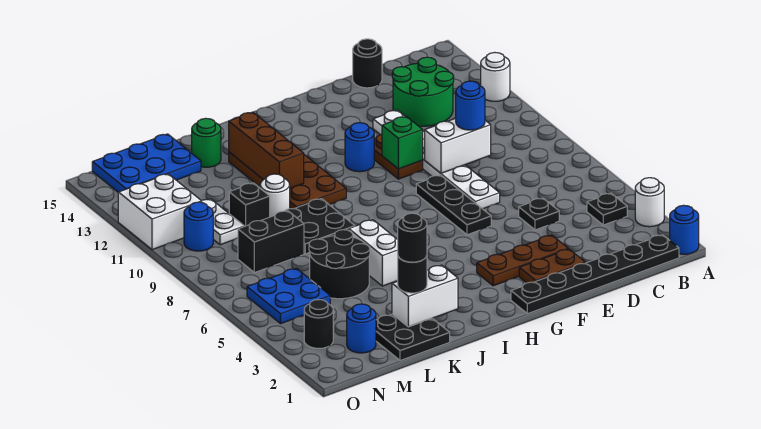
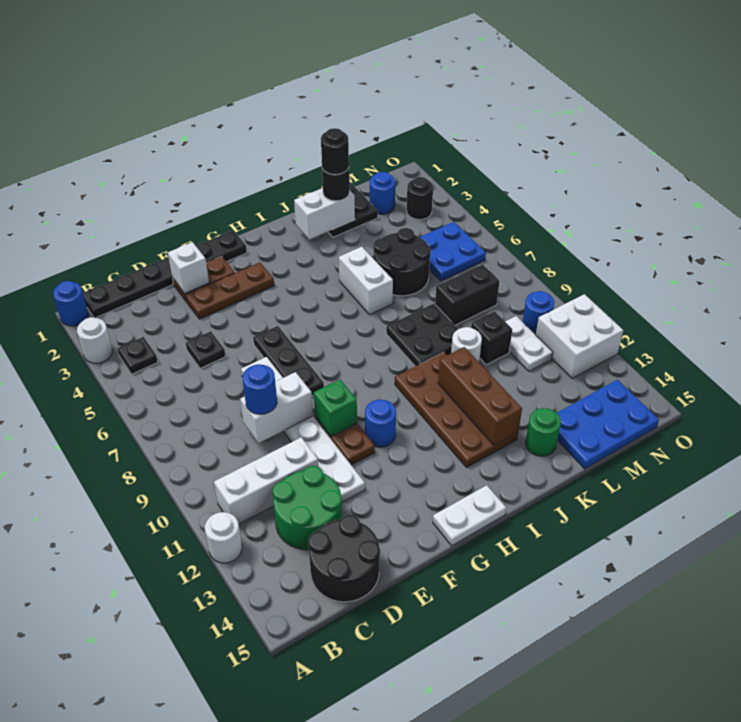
none -> white 1x3 brick [214,437,318,524]
black 1x1 round brick [353,39,382,88] -> black 2x2 round brick [308,515,380,602]
none -> white 1x1 brick [168,242,209,293]
none -> white 1x2 plate [433,485,506,546]

